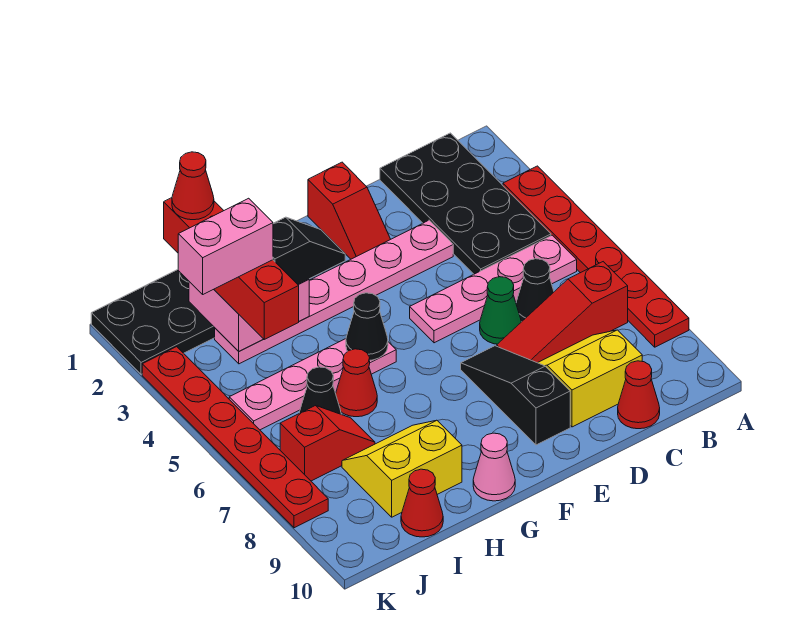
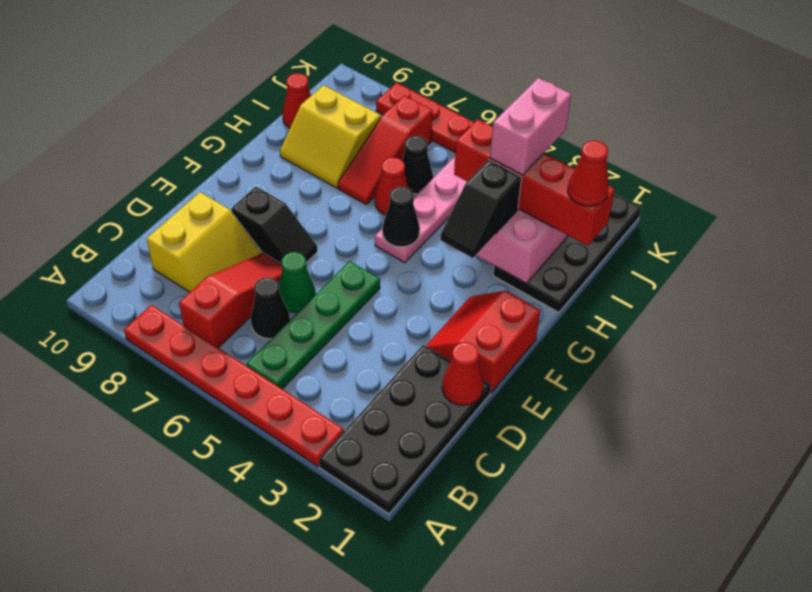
black 2x4 plate [380,133,551,274] -> black 2x4 plate turned to [319,345,491,514]
pink 1x4 plate [410,235,577,343] -> green 1x4 plate [246,261,380,389]
red 1x1 cone [618,361,660,429] -> red 1x1 cone moved to [442,342,484,405]
pink 1x6 plate [215,220,453,364] -> none
red 1x2 slope [308,162,391,259] -> red 2x2 slope [426,291,541,393]
black 1x3 slope [461,346,570,445] -> black 1x2 slope [231,187,318,264]
pink 1x1 cone [473,433,515,501] -> none
yellow 2x2 slope [342,420,462,517] -> yellow 2x2 slope turned to [280,85,381,188]
red 1x2 slope [280,406,375,481] -> red 1x3 slope [338,95,433,204]

